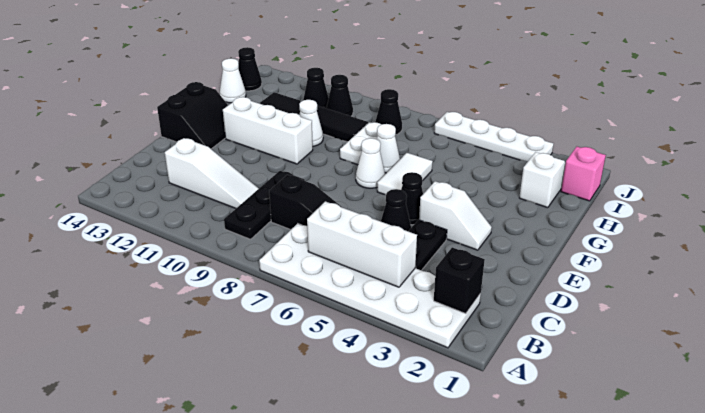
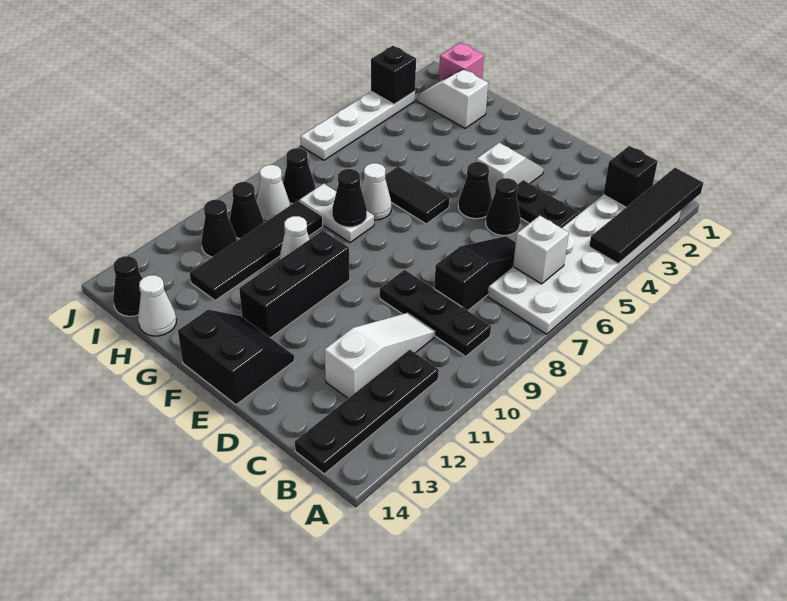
none -> black 1x4 tile [589,168,703,264]
white 1x3 brick [307,201,417,287] -> white 1x1 brick [513,216,569,284]
none -> black 1x4 plate [295,350,439,474]
white 1x2 tile [377,153,433,195] -> black 1x2 tile [385,167,449,224]
white 1x1 cone [356,138,385,188] -> white 1x1 cone moved to [257,165,290,221]
white 1x3 brick [223,97,313,164] -> black 1x3 brick [239,231,350,338]
none -> black 1x1 cone [332,169,367,227]
none -> black 1x1 brick [371,46,416,104]

